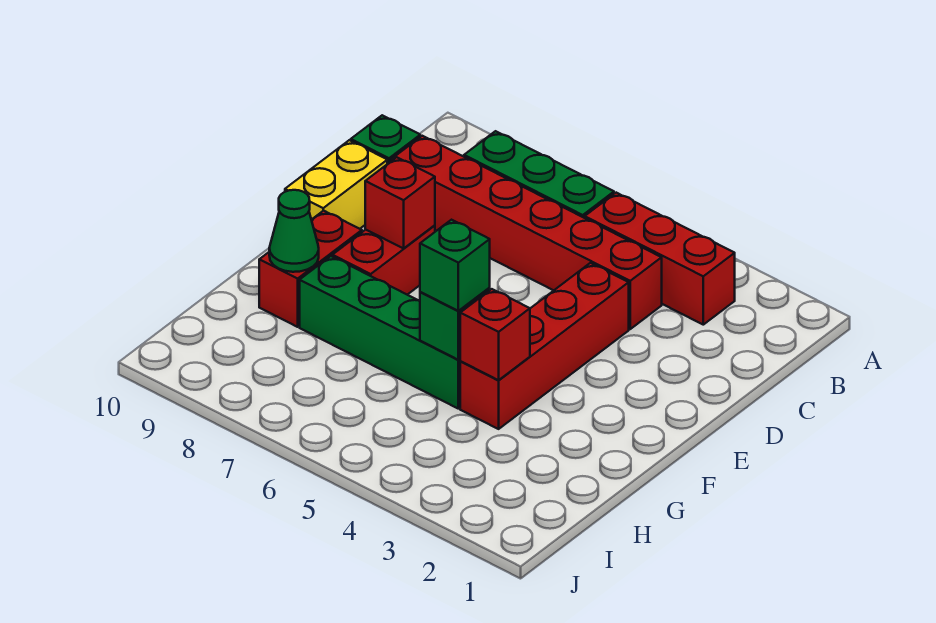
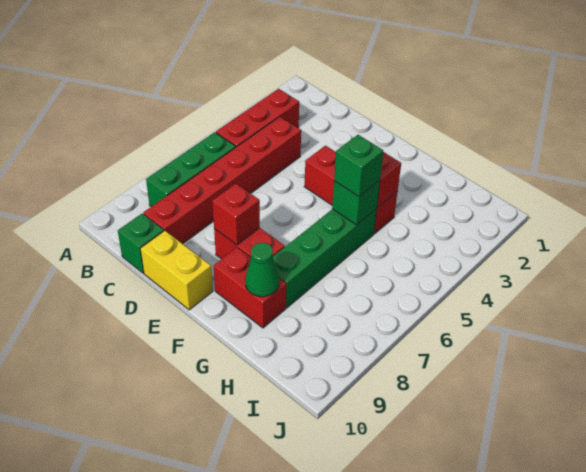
red 1x4 brick [460,263,629,429] -> red 1x3 brick [304,146,398,234]

